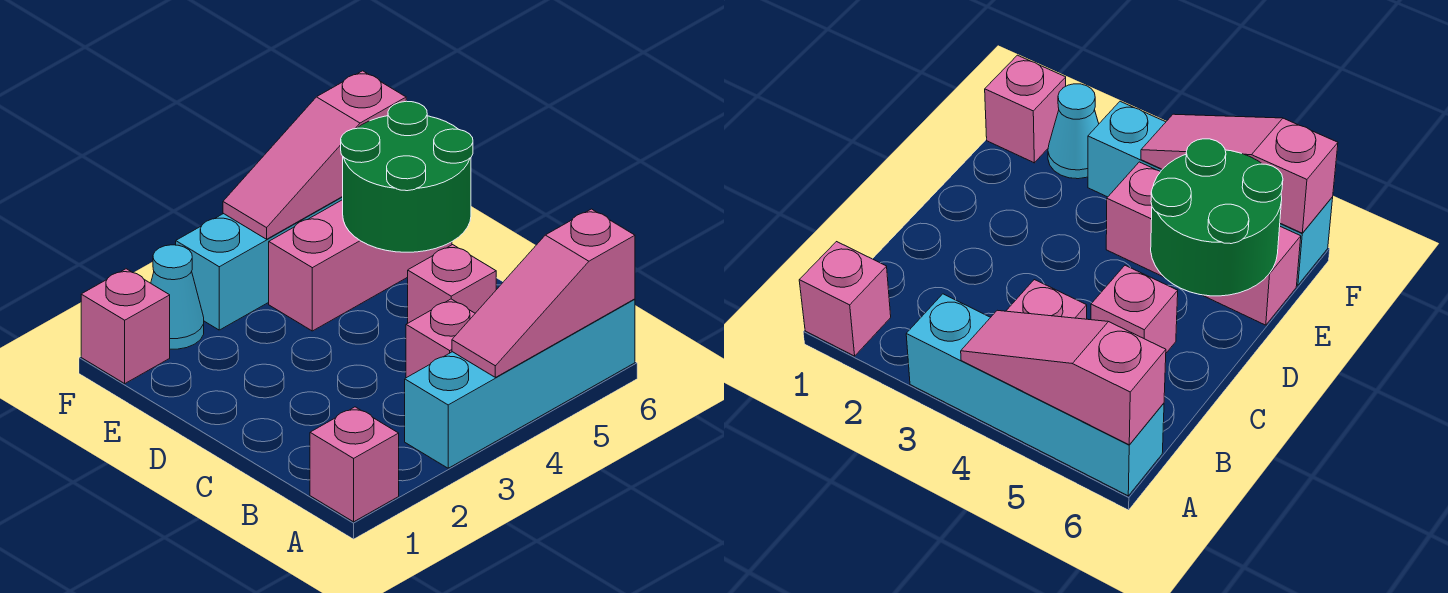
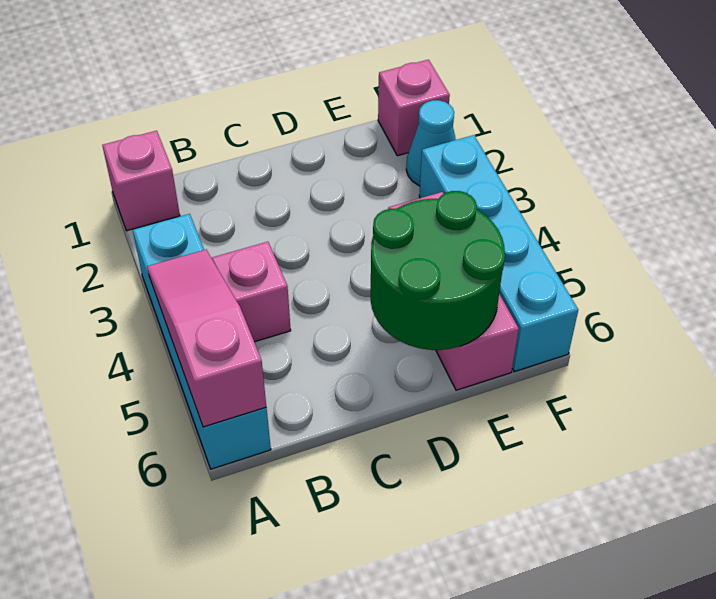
pink 1x1 brick [408,245,496,323] -> none
pink 1x3 slope [223,71,406,239] -> none

